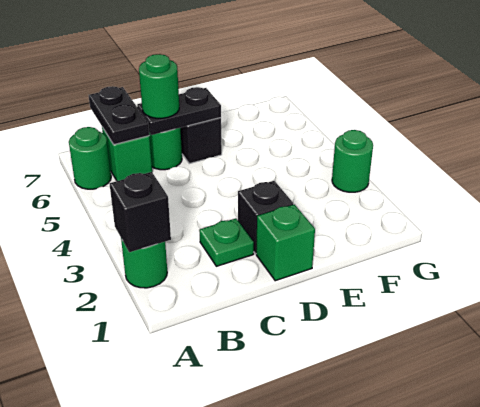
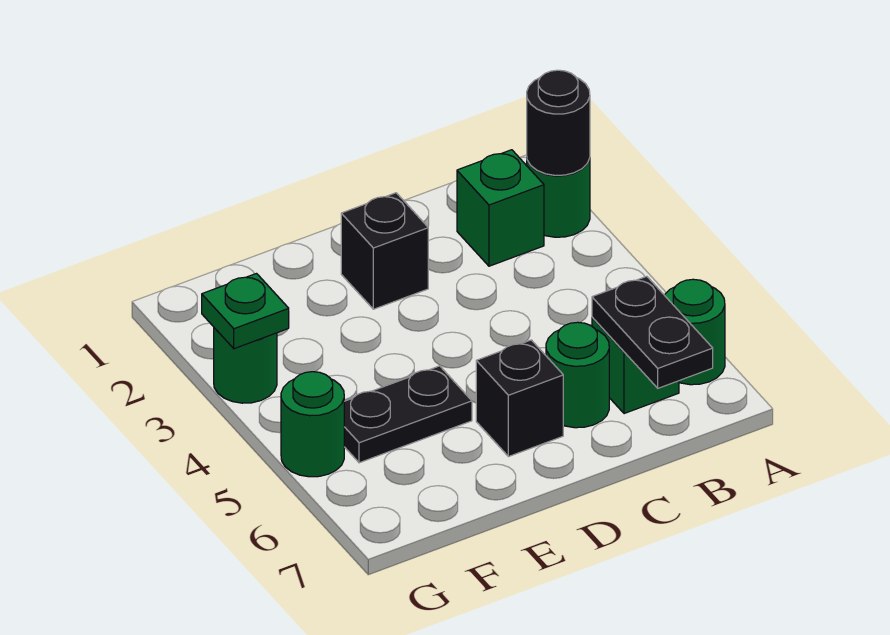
black 1x1 brick [110,172,171,252] -> black 1x1 round brick [527,70,590,175]
green 1x1 plate [199,219,254,266] -> green 1x1 plate moved to [202,274,289,349]
black 1x2 plate [137,87,221,135] -> black 1x2 plate moved to [344,366,472,463]
green 1x1 round brick [139,54,179,118] -> green 1x1 round brick moved to [281,372,344,477]
green 1x1 brick [256,204,315,281] -> green 1x1 brick moved to [457,150,544,266]

